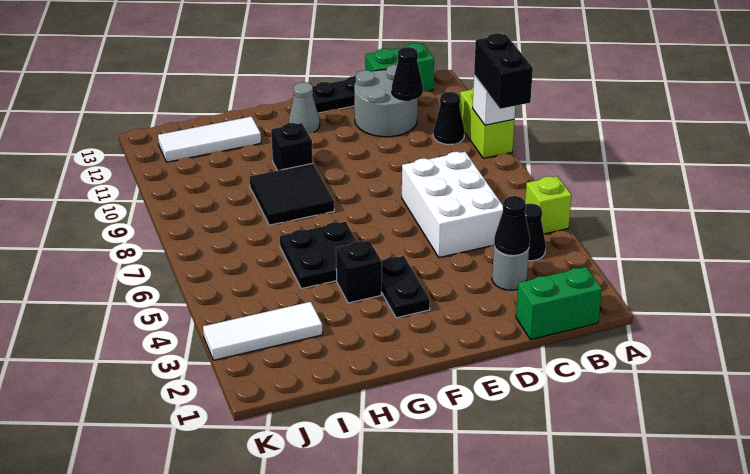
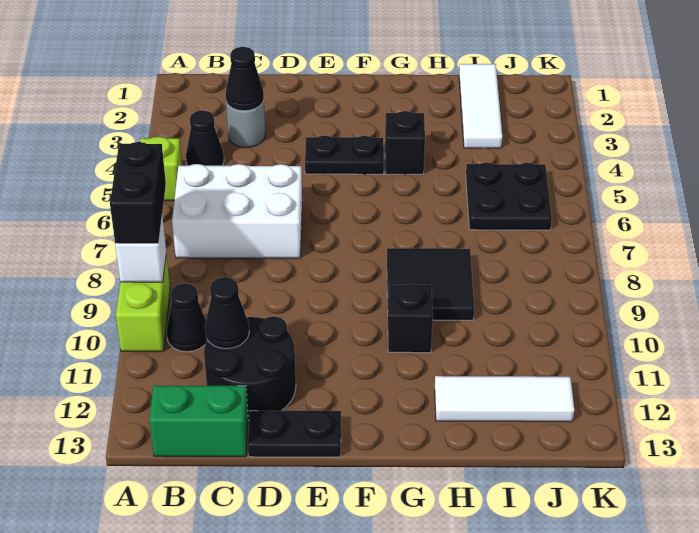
green 1x2 brick [516,267,602,340] -> none
white 2x3 brick [402,152,503,258] -> white 2x3 brick turned to [172,164,302,258]
grey 2x2 round brick [354,65,418,137] -> black 2x2 round brick [204,316,296,420]
black 1x2 plate [381,256,430,318] -> black 1x2 plate turned to [305,136,384,174]
grey 1x1 cone [289,82,320,133] -> none
black 2x2 plate [280,222,357,289] -> black 2x2 plate moved to [466,162,552,230]
white 1x3 tile [203,302,323,360] -> white 1x3 tile turned to [459,64,502,148]

